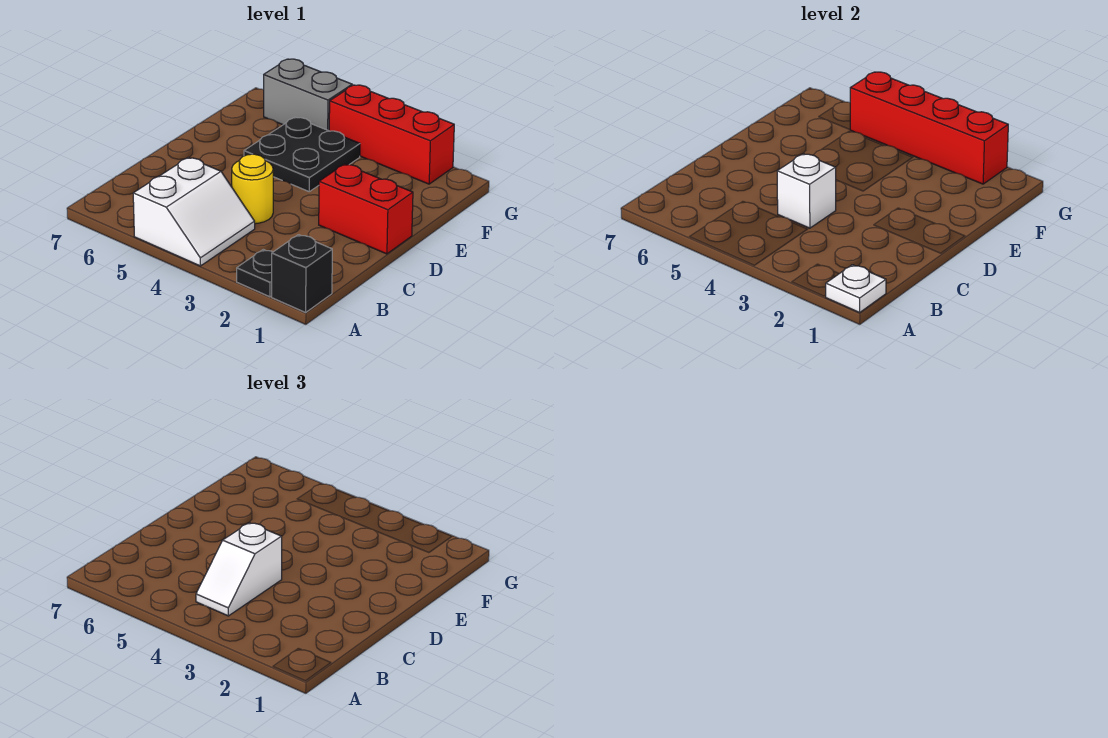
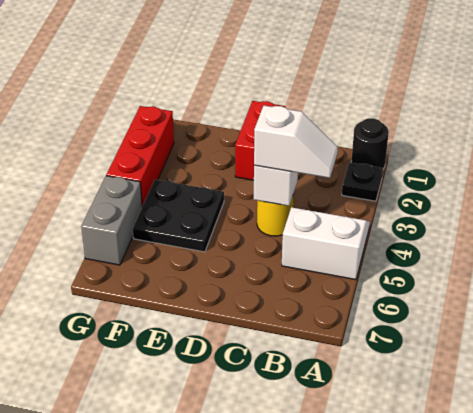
black 1x1 brick [272,235,332,312] -> black 1x1 round brick [351,118,389,169]
white 1x1 plate [826,265,886,312] -> none
red 1x4 brick [850,72,1008,184] -> none

